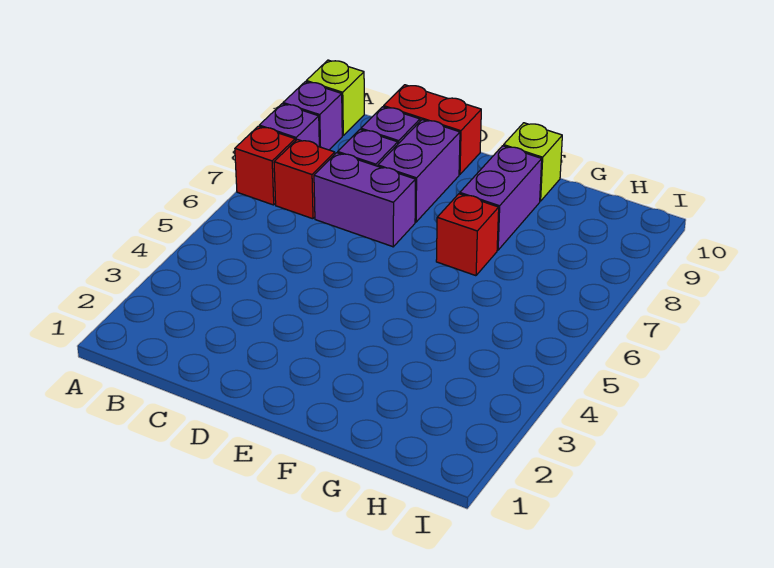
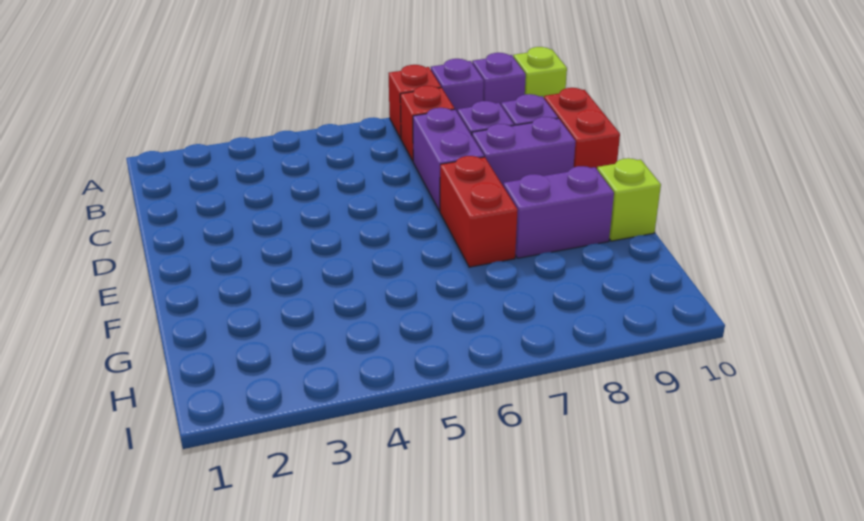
red 1x1 brick [436,194,499,276] -> red 1x2 brick [440,156,518,267]

